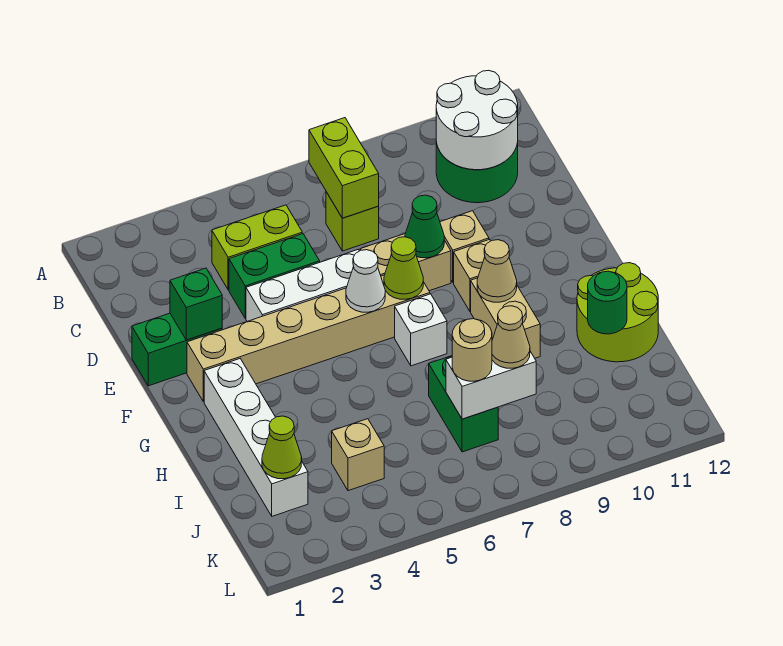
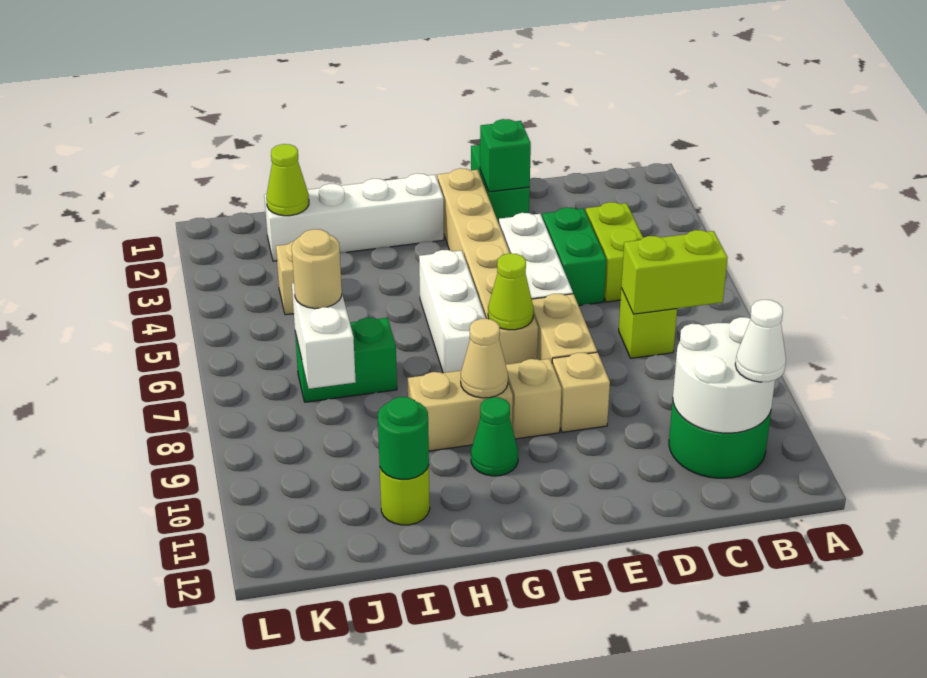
green 1x1 cone [405,195,444,258] -> green 1x1 cone moved to [471,397,518,476]
white 1x1 cone [346,250,385,312] -> white 1x1 cone moved to [735,300,786,382]
white 1x1 brick [395,294,447,366] -> white 1x3 brick [419,250,486,373]
lime 2x2 round brick [577,263,658,362] -> lime 1x1 round brick [380,466,430,525]
tan 1x1 cone [492,306,530,368] -> none

